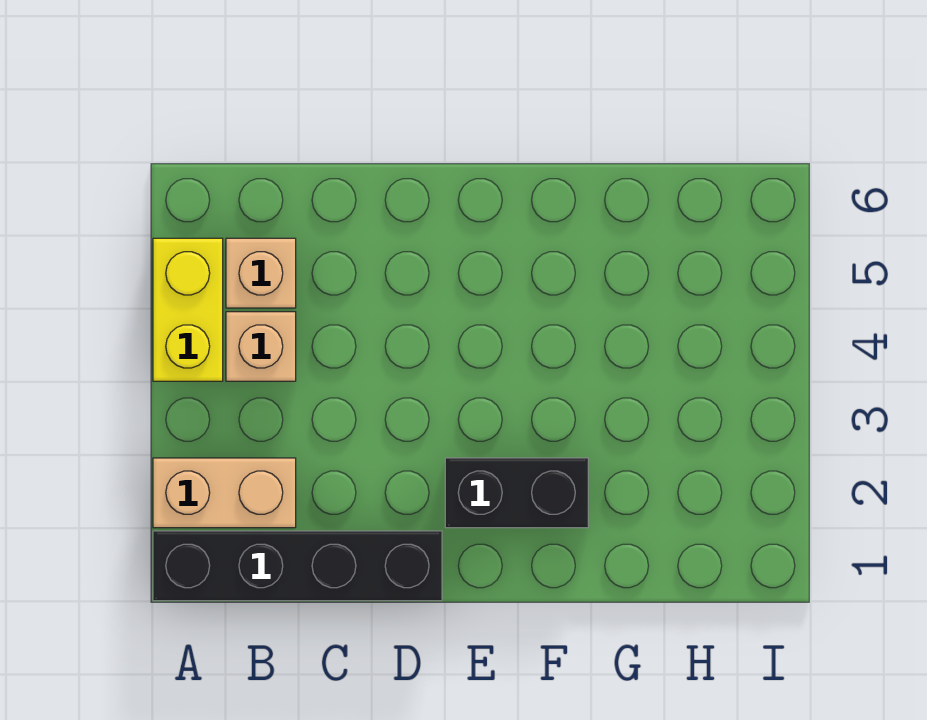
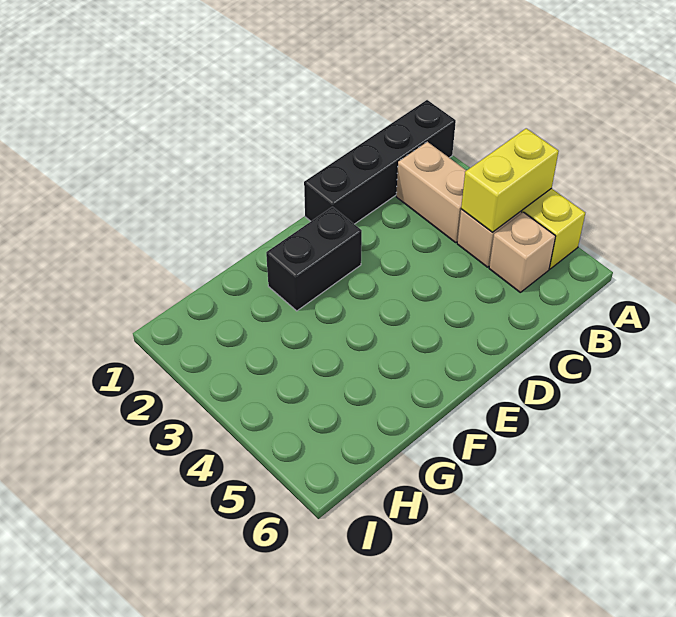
tan 1x2 brick [153,458,296,528] -> tan 1x2 brick turned to [396,142,467,242]
none -> yellow 1x2 brick [461,128,559,232]

